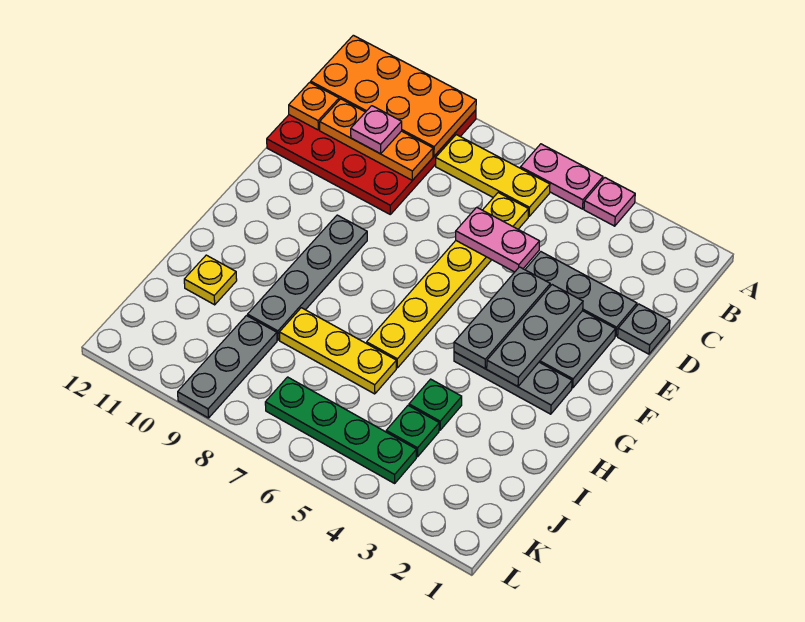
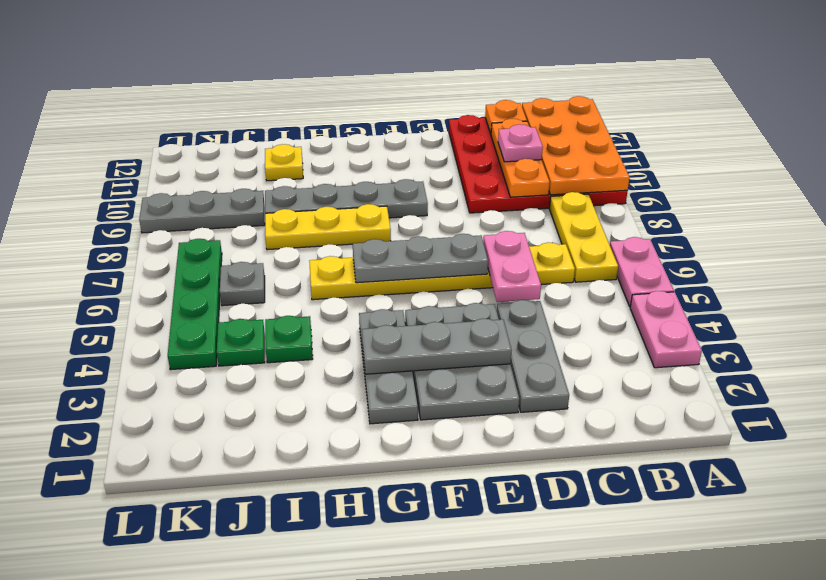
pink 1x1 plate [584,178,635,226] -> pink 1x2 plate [630,291,702,368]
grey 1x1 plate [618,304,670,354] -> grey 1x1 plate moved to [220,262,265,306]
grey 1x3 plate [454,267,550,368] -> grey 1x3 plate moved to [353,234,488,283]
yellow 1x3 plate [279,308,396,394] -> yellow 1x3 plate turned to [265,204,391,250]

